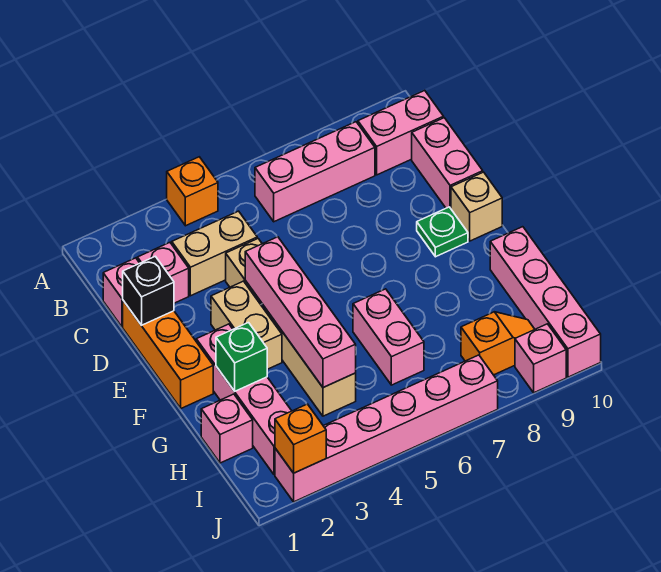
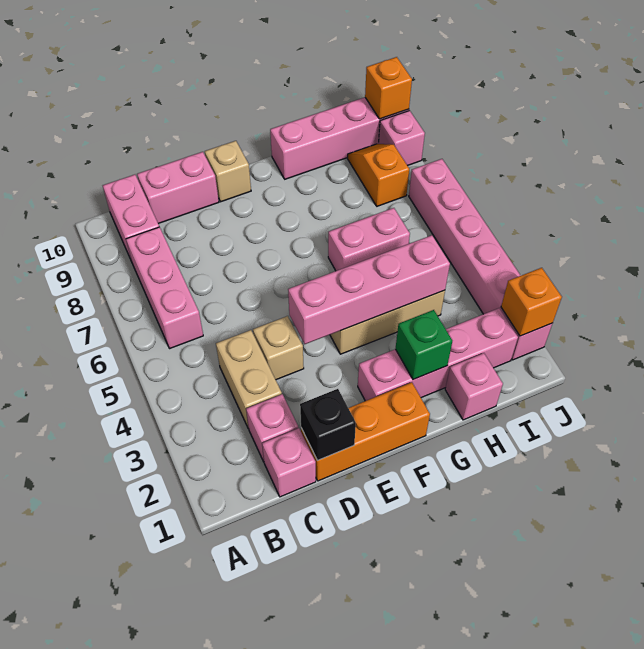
orange 1x1 brick [167,157,218,226] -> orange 1x1 brick moved to [365,57,412,119]
tan 1x2 brick [211,281,282,369] -> none
green 1x1 plate [417,207,468,257] -> none

